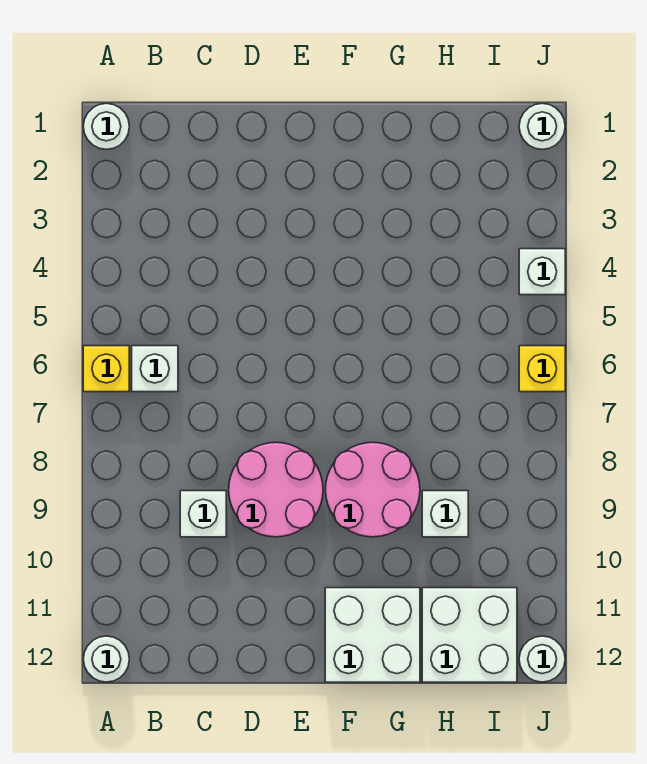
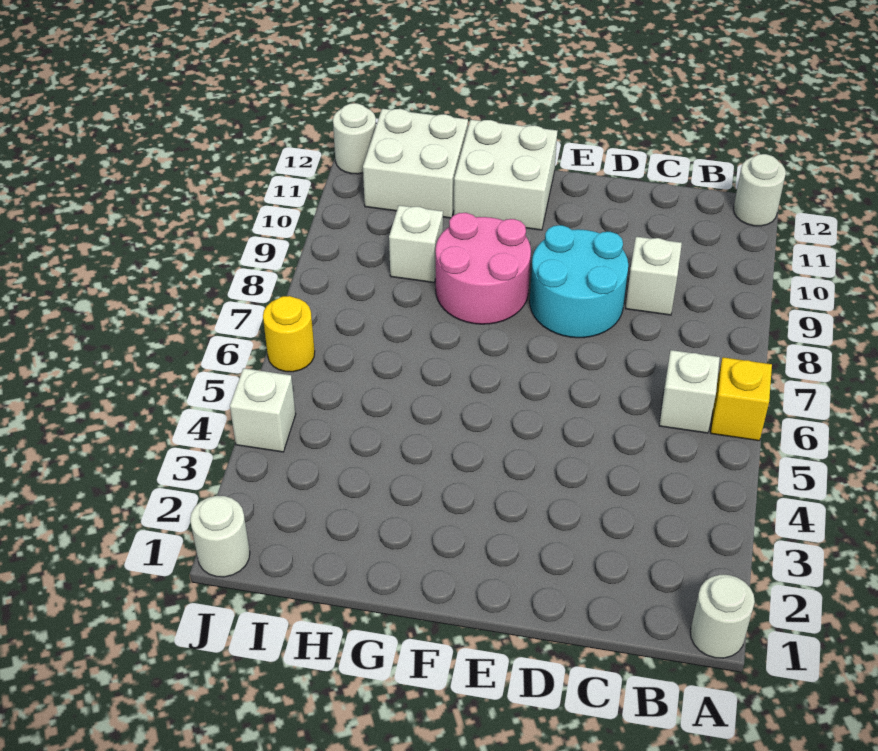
pink 2x2 round brick [229,442,323,537] -> cyan 2x2 round brick [530,225,628,338]
yellow 1x1 brick [519,346,565,392] -> yellow 1x1 round brick [263,296,315,372]

